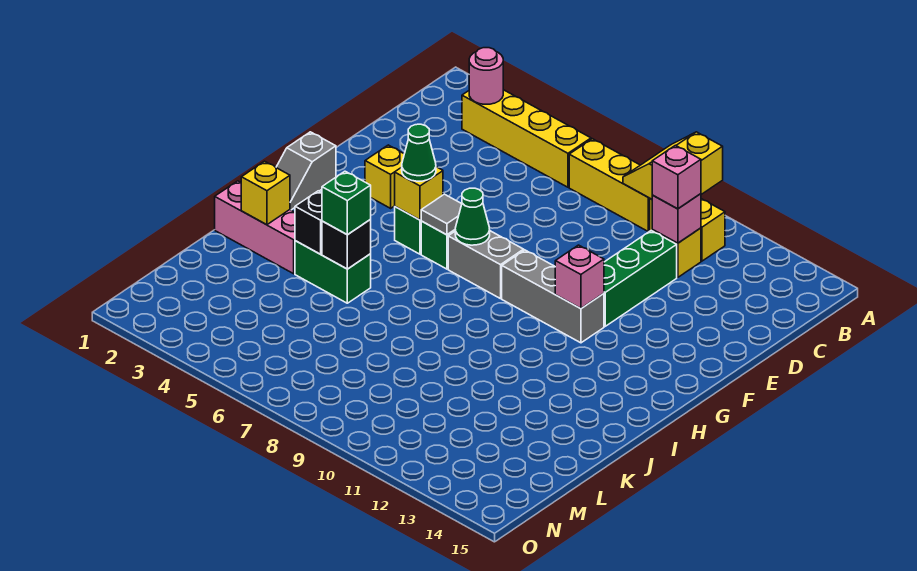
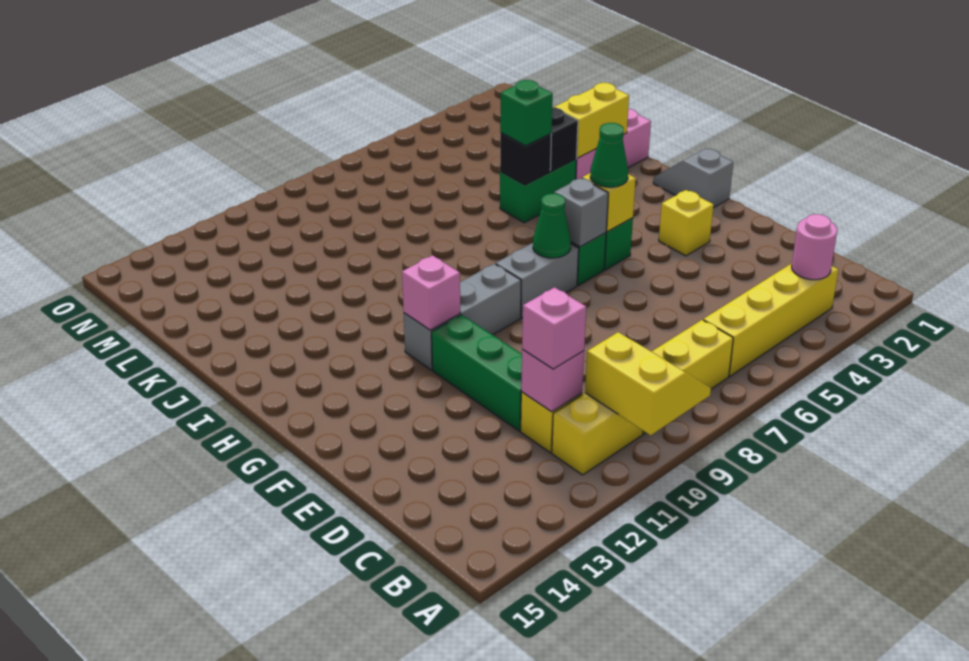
grey 1x1 tile [421,194,462,235] -> grey 1x1 brick [554,178,608,247]
yellow 1x1 brick [241,161,290,225] -> yellow 1x2 brick [554,83,629,158]

